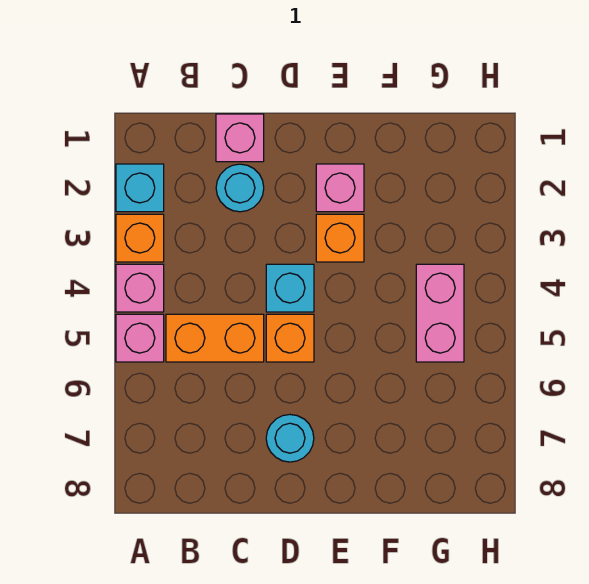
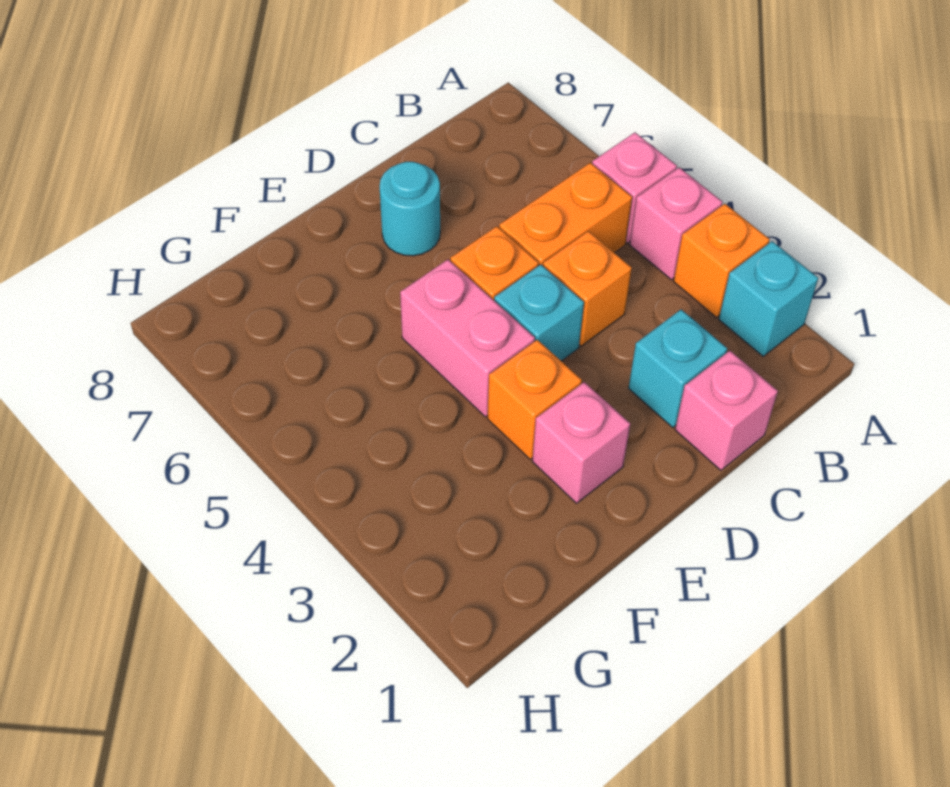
cyan 1x1 round brick [216,164,264,212] -> cyan 1x1 brick [628,309,727,428]
none -> orange 1x1 brick [543,231,632,346]
pink 1x2 brick [416,264,464,362] -> pink 1x2 brick moved to [400,259,535,417]

